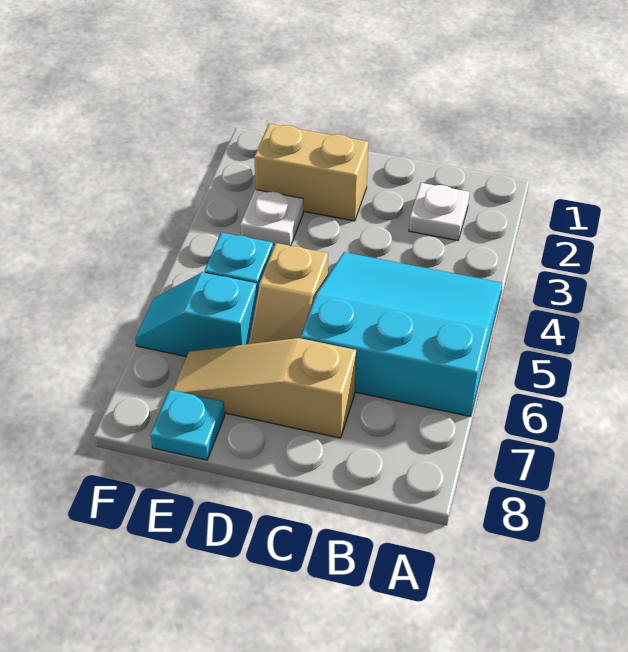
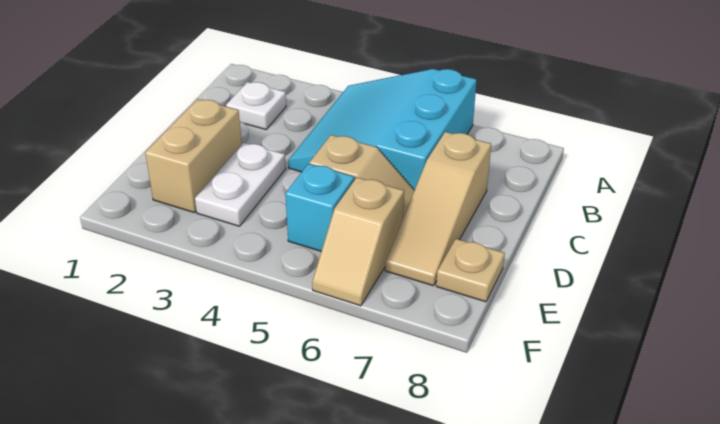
white 1x1 plate [240,190,303,246] -> white 1x2 plate [195,143,286,226]
cyan 1x2 slope [135,272,257,357] -> tan 1x2 slope [312,177,404,306]
cyan 1x1 plate [150,390,225,460] -> tan 1x1 plate [436,239,505,302]

